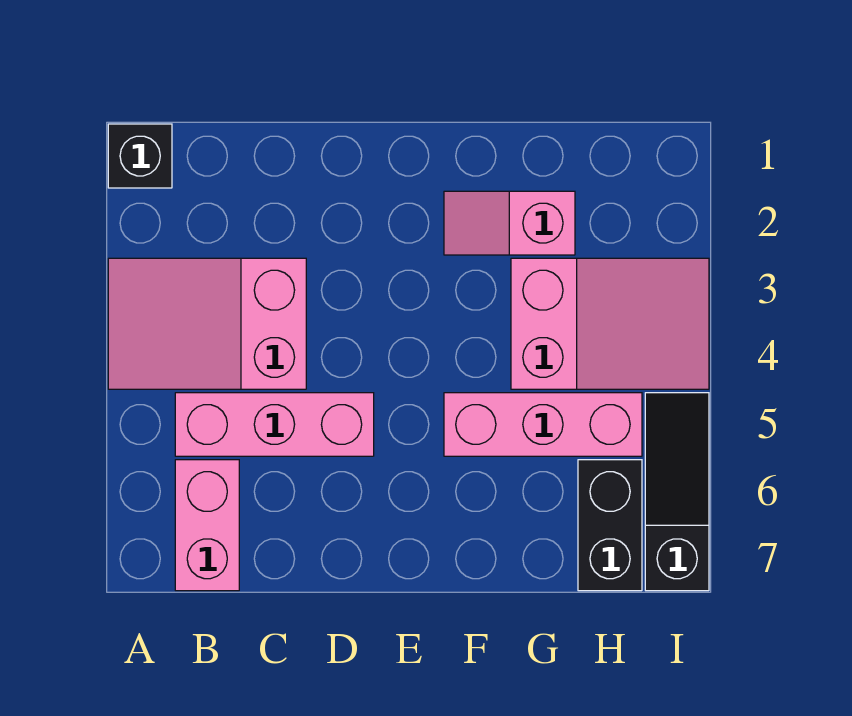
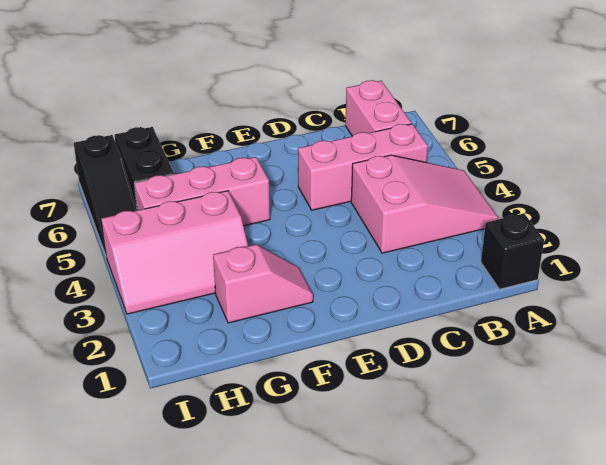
pink 2x3 slope [511,258,709,389] -> pink 2x3 slope turned to [102,191,248,314]

